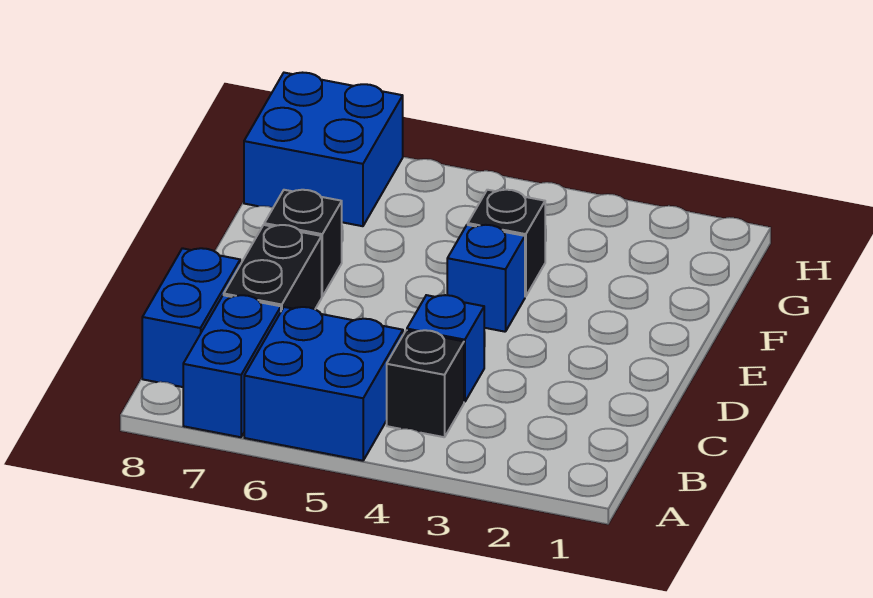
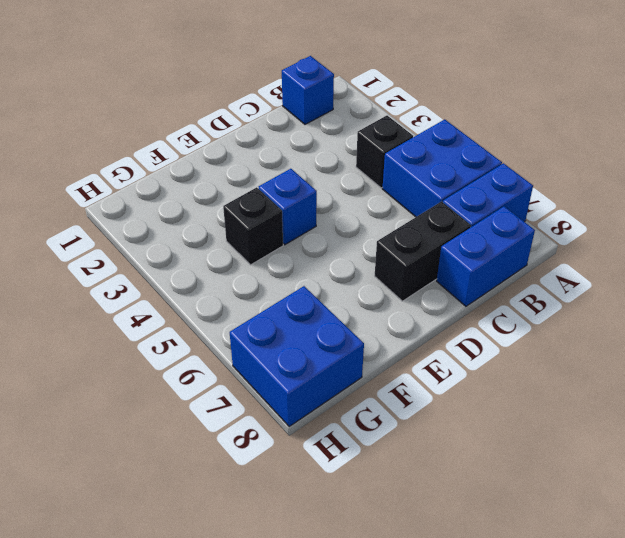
blue 1x1 brick [407,295,484,402] -> blue 1x1 brick moved to [282,56,334,124]
black 1x1 brick [264,190,342,296] -> none

